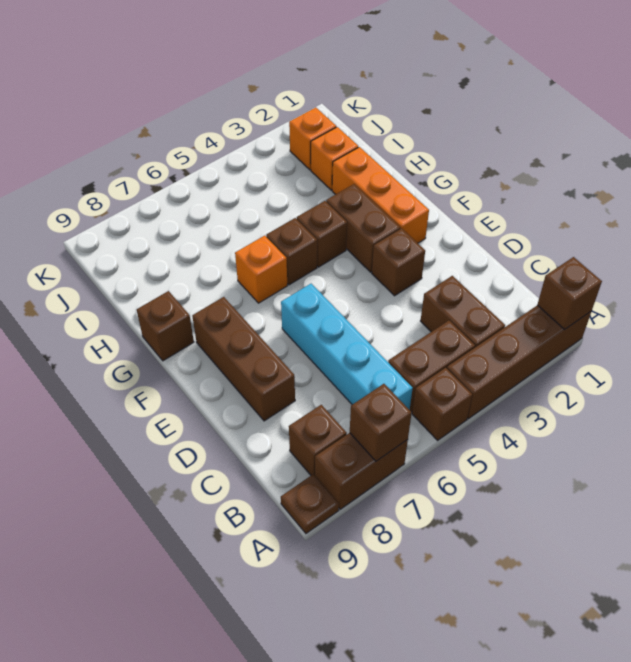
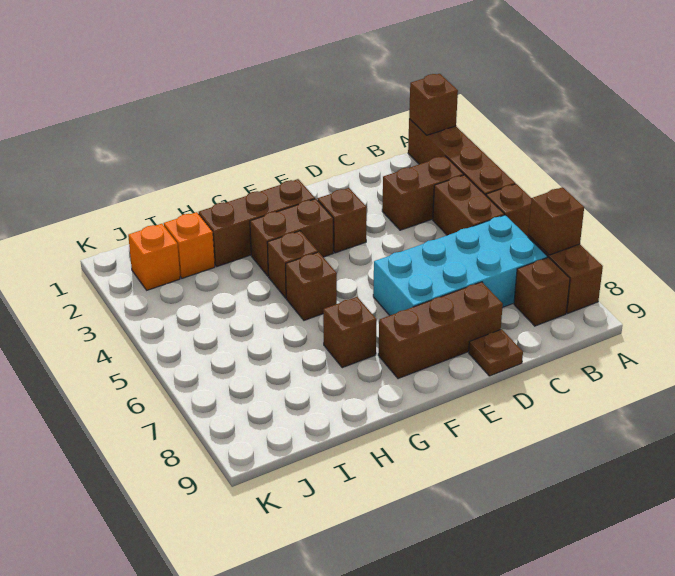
brown 1x1 plate [281,474,339,534] -> brown 1x1 plate moved to [469,329,523,376]
cyan 1x4 brick [281,284,413,410] -> cyan 2x4 brick [373,215,547,315]
orange 1x3 brick [332,147,429,243] -> brown 1x3 brick [199,179,315,267]
orange 1x1 brick [235,236,287,303] -> none
brown 1x1 brick [137,291,194,361] -> brown 1x1 brick moved to [323,297,376,368]

